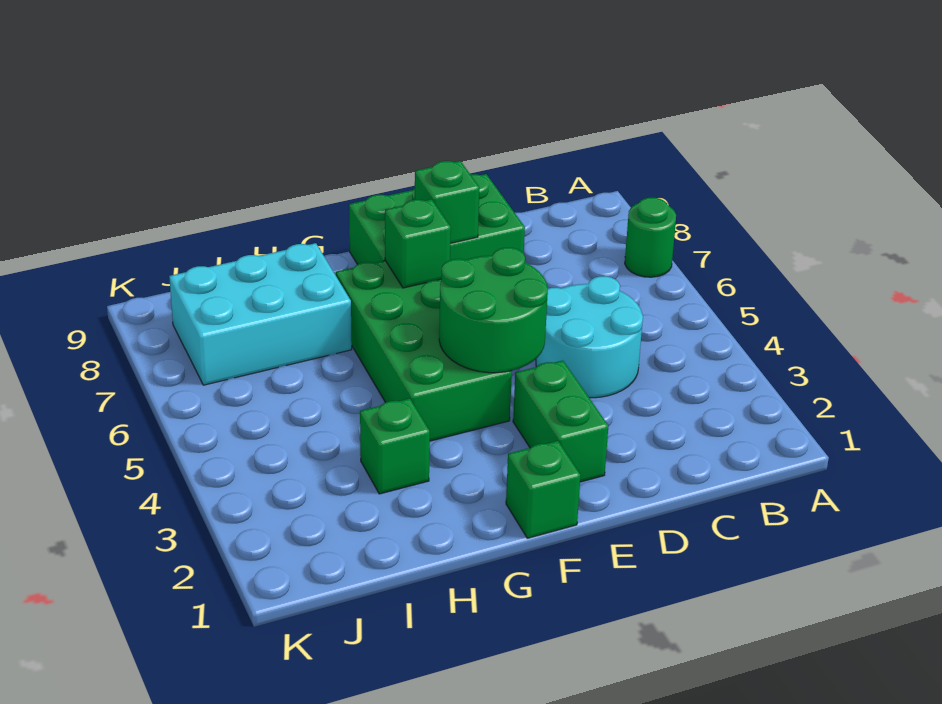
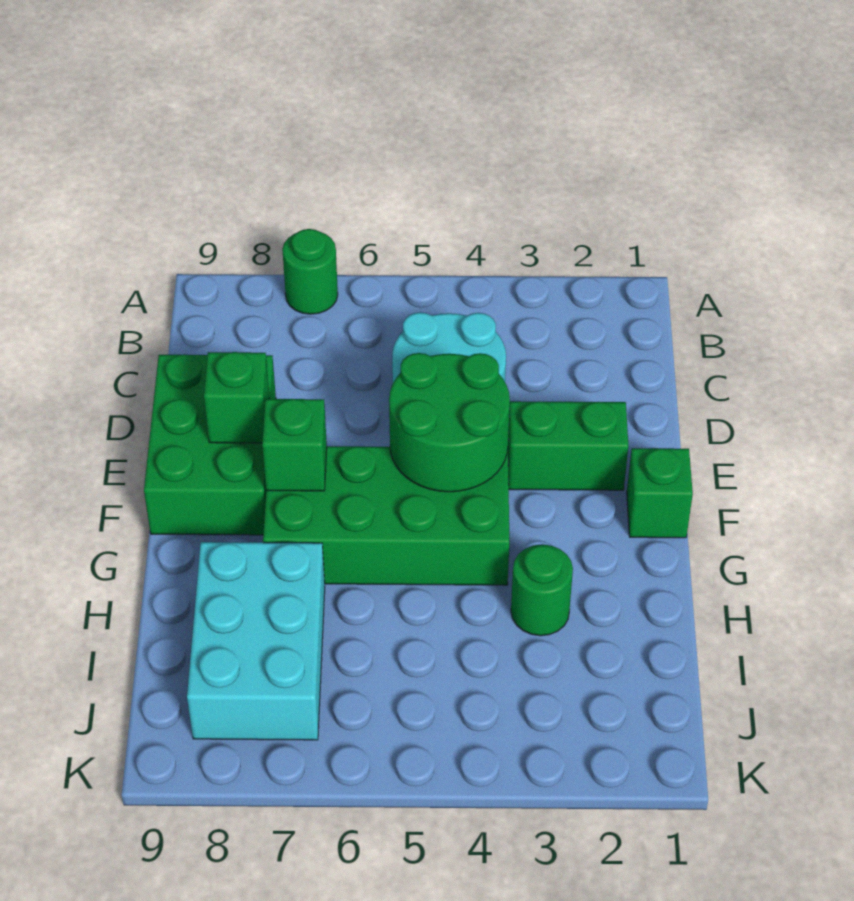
green 1x1 brick [360,398,430,494] -> green 1x1 round brick [511,544,573,636]

